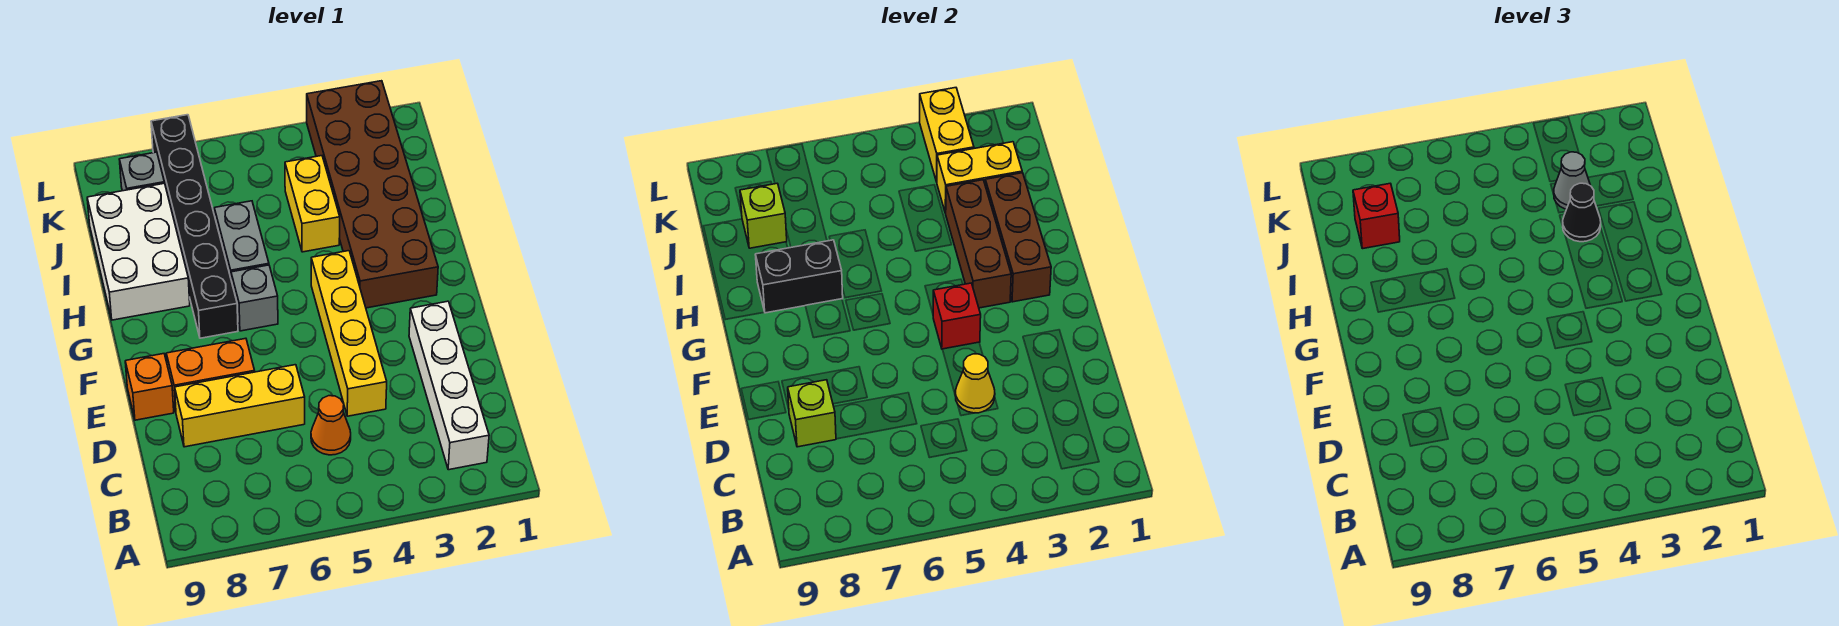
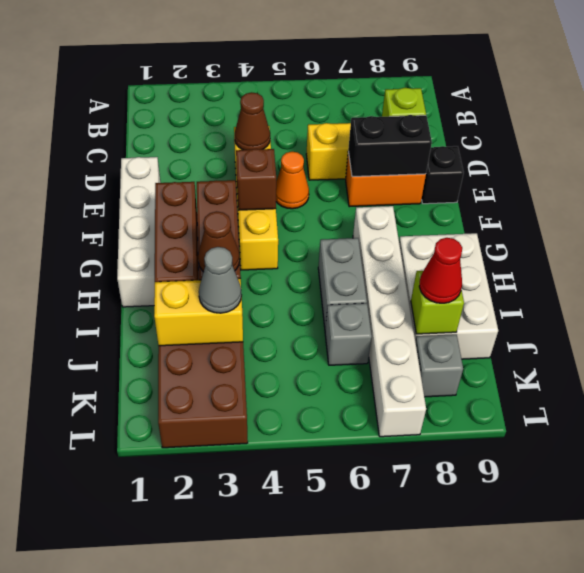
white 1x4 brick [409,301,489,470] -> white 1x4 brick moved to [117,157,160,307]
orange 1x1 cone [311,396,351,455] -> orange 1x1 cone moved to [276,152,309,209]
yellow 1x1 cone [955,354,995,413] -> brown 1x1 cone [235,92,270,150]
orange 1x1 brick [125,354,174,420] -> black 1x1 brick [422,146,464,204]
red 1x1 brick [933,283,981,349] -> brown 1x1 brick [236,149,276,210]
grey 1x1 brick [231,265,278,331] -> grey 1x1 brick moved to [325,303,372,365]
black 1x6 brick [151,115,238,338] -> white 1x6 brick [353,206,426,437]
black 1x2 brick [755,240,843,313] -> black 1x2 brick moved to [348,115,432,177]
black 1x1 cone [1562,183,1601,242] -> brown 1x1 cone [198,211,240,272]
yellow 1x2 brick [285,156,340,252] -> none
red 1x1 brick [1353,183,1400,249] -> red 1x1 cone [419,238,462,303]
yellow 1x2 brick [920,88,974,182] -> none

